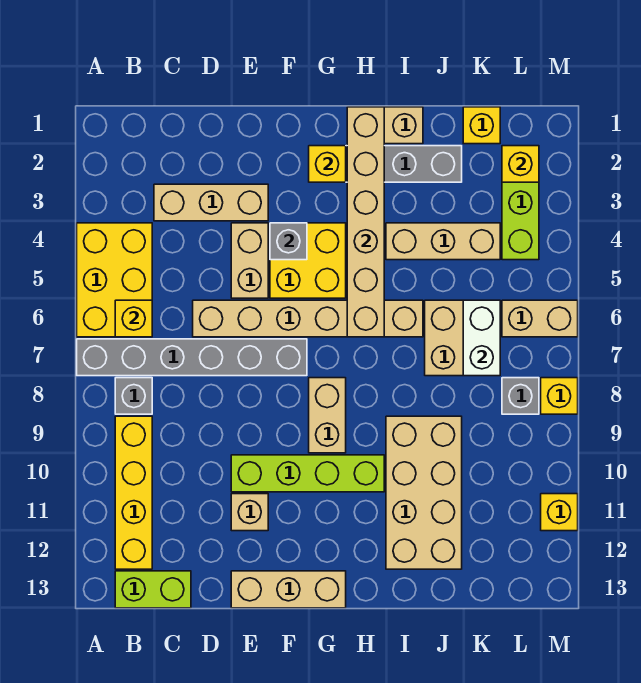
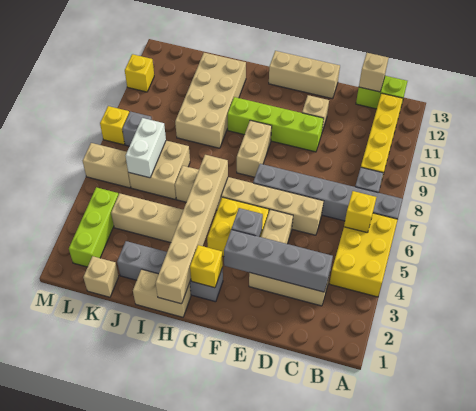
none -> grey 1x4 brick [224,230,333,292]
none -> tan 1x1 brick [359,53,388,92]
yellow 1x1 brick [463,107,500,144] -> tan 1x1 brick [83,256,119,297]
yellow 1x1 brick [502,146,539,182] -> none

